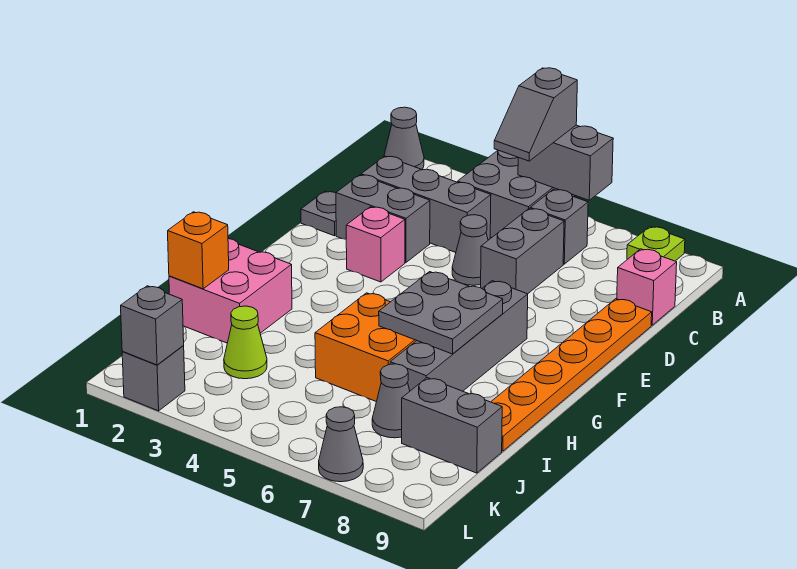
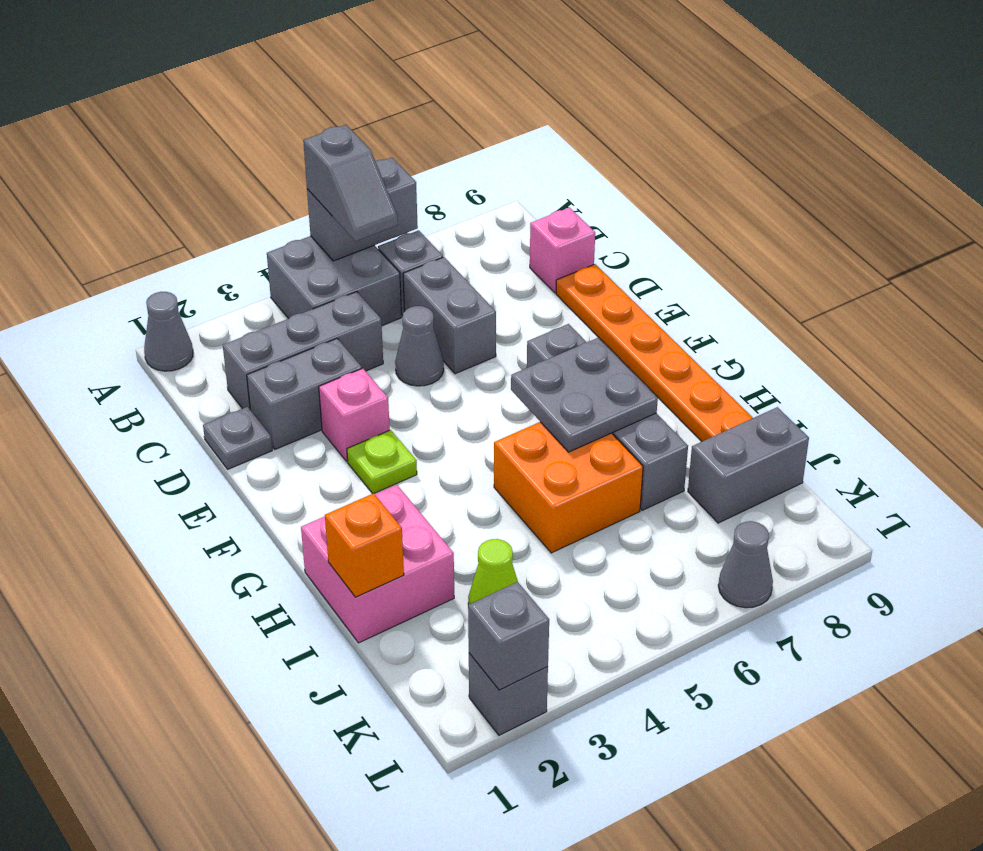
lime 1x1 plate [627,227,685,261] -> lime 1x1 plate moved to [347,430,417,494]
grey 1x1 cone [372,364,410,438] -> none

